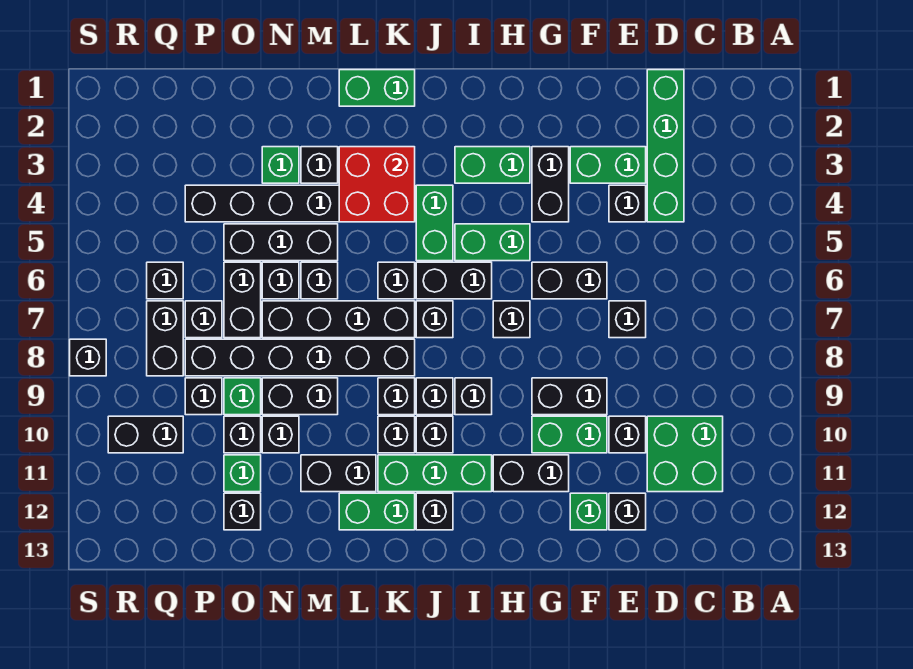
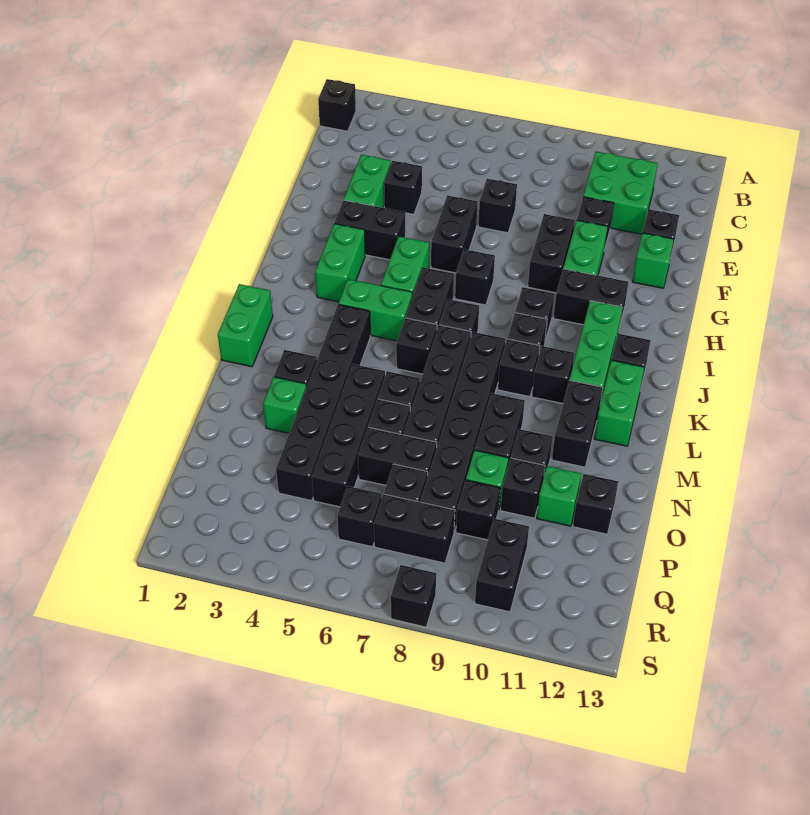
green 1x4 brick [647,70,684,222] -> none
black 1x2 brick [493,455,569,492] -> black 1x2 brick turned to [554,269,628,328]
black 1x1 brick [416,416,453,453] -> black 1x1 brick moved to [318,79,356,131]
red 2x2 brick [339,147,415,222] -> none
black 1x3 brick [224,224,338,261] -> black 1x4 brick [312,364,385,507]

